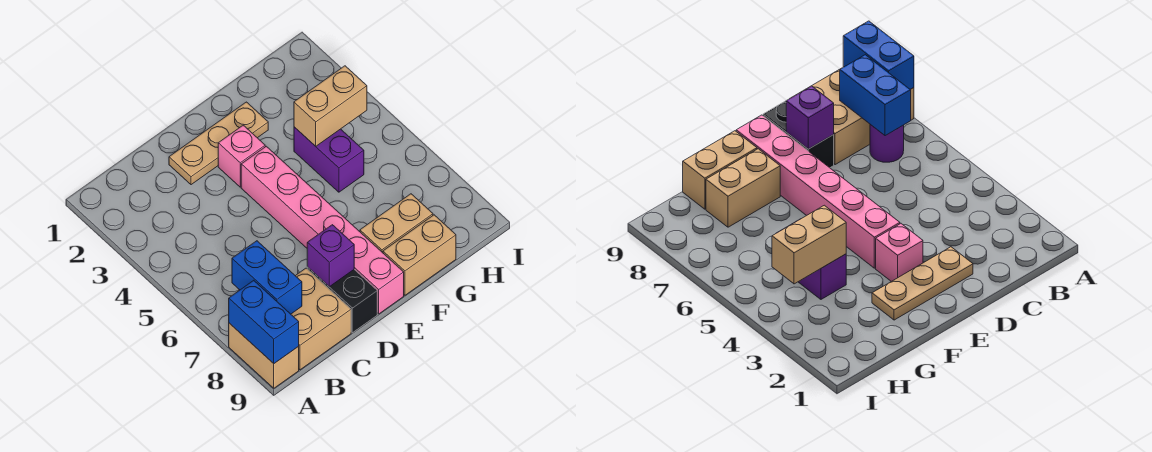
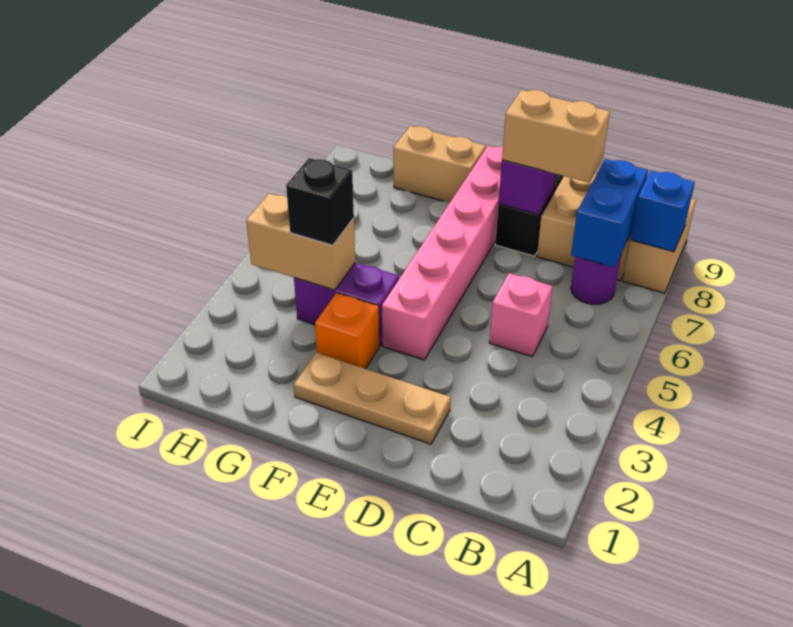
blue 1x2 brick [229,280,299,364] -> blue 1x1 brick [630,171,695,252]
pink 1x1 brick [218,125,265,187] -> pink 1x1 brick moved to [489,273,553,356]
none -> orange 1x1 brick [315,293,379,369]
tan 1x2 brick [360,194,433,253] -> tan 1x2 brick moved to [502,90,610,183]
purple 1x2 brick [294,127,364,192] -> purple 1x2 brick turned to [294,262,399,346]
none -> black 1x1 brick [286,158,354,245]

